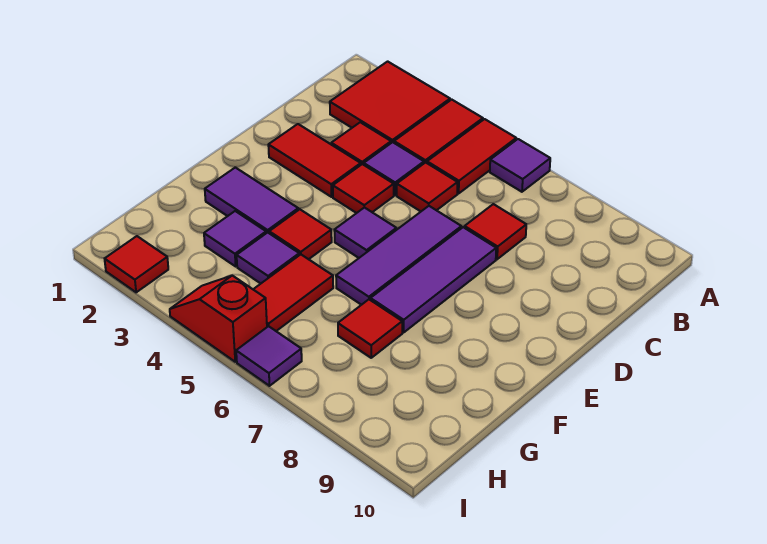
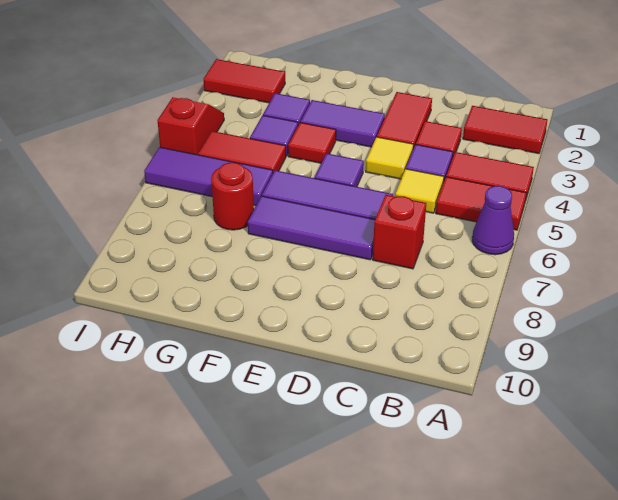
red 2x2 tile [330,61,450,143] -> red 1x2 tile [463,106,548,154]
purple 1x1 tile [490,139,550,192] -> purple 1x1 cone [472,186,514,255]
red 1x1 tile [397,162,458,211] -> yellow 1x1 tile [395,169,444,213]
red 1x1 tile [465,204,526,259] -> red 1x1 brick [373,195,426,269]
red 1x1 tile [333,164,394,213] -> yellow 1x1 tile [366,137,413,179]
purple 1x2 tile [205,167,298,233] -> purple 1x2 tile turned to [300,100,385,147]
red 1x1 tile [338,300,402,358] -> red 1x1 round brick [211,163,254,230]
red 1x1 tile [105,236,168,292] -> red 1x2 tile [204,59,285,103]
purple 1x1 tile [236,326,302,386] -> purple 1x3 tile [144,147,273,206]

